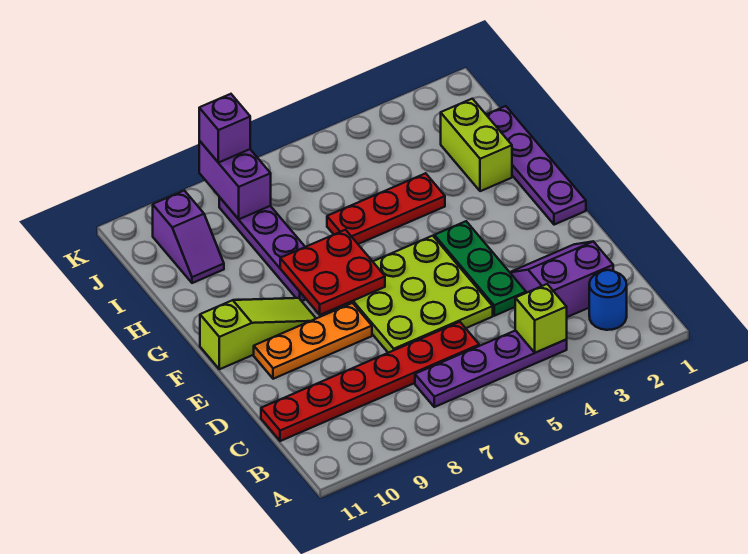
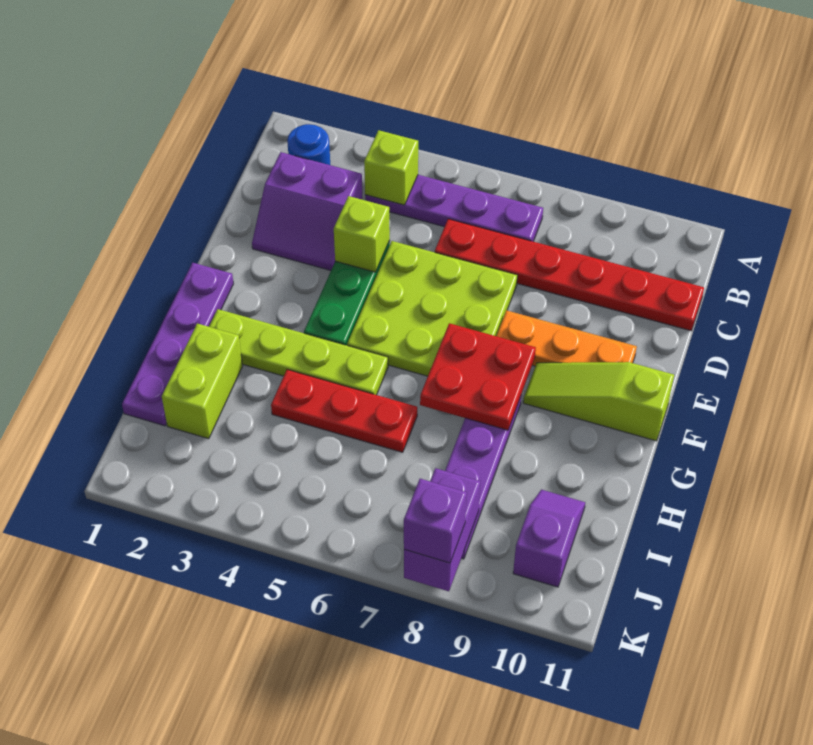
none -> lime 1x1 brick [334,196,390,272]
none -> lime 1x4 plate [209,309,388,395]

